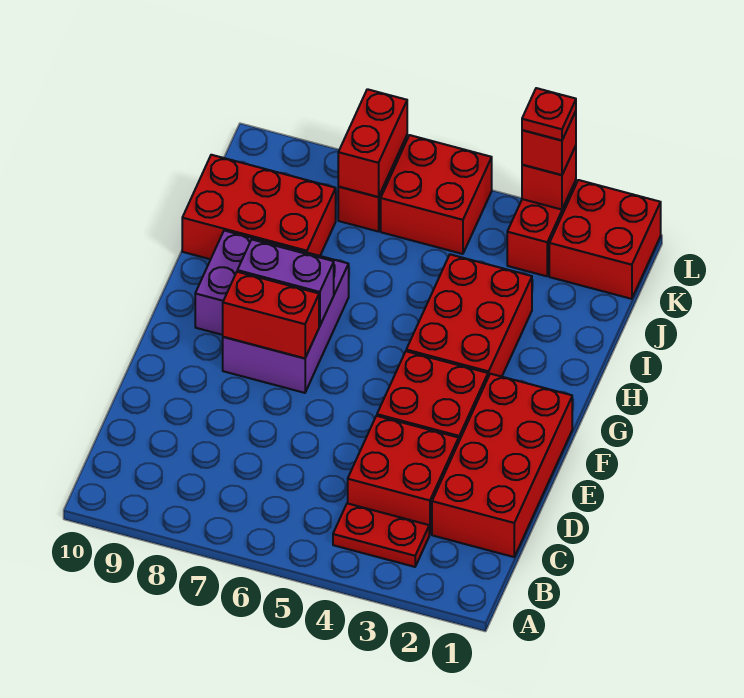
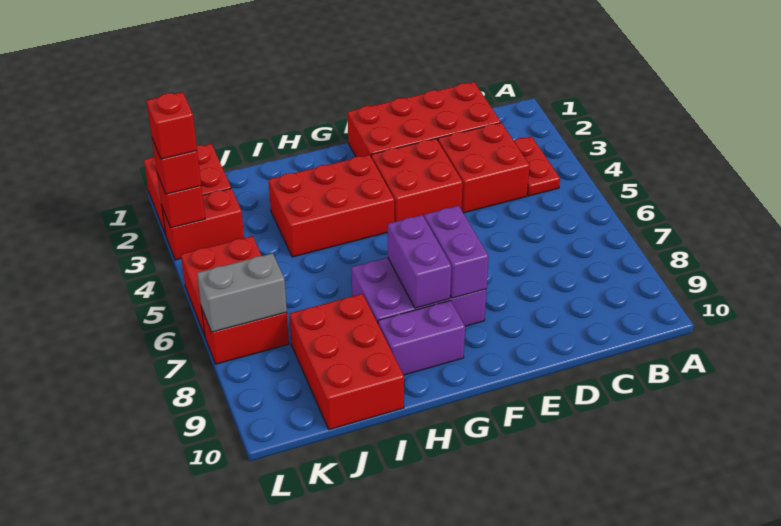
red 1x2 brick [223,272,319,358] -> purple 1x2 brick [424,206,489,298]
red 1x2 brick [338,89,407,197] -> grey 1x2 brick [197,253,287,332]
red 1x1 plate [522,88,576,140] -> red 1x1 brick [146,92,197,159]

